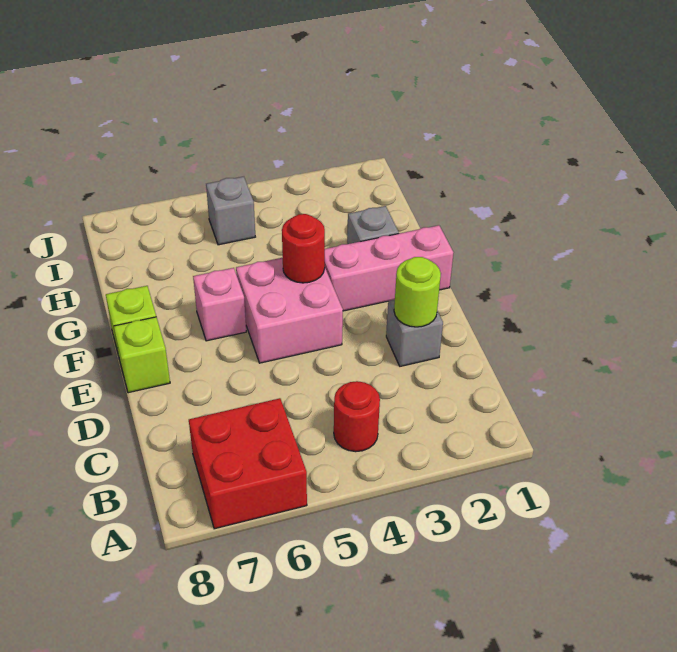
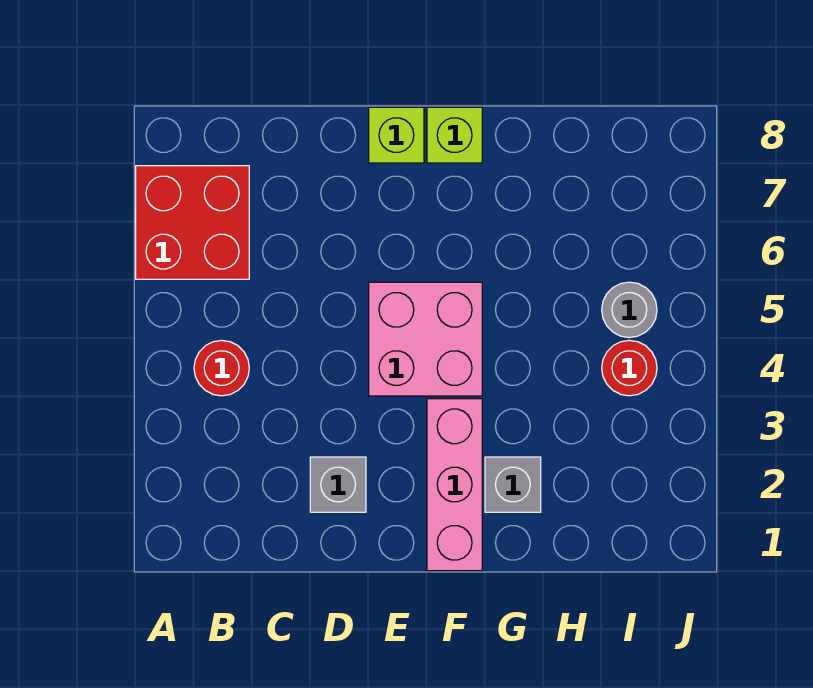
lime 1x1 round brick [394,257,441,327] -> none
red 1x1 round brick [282,214,325,283] -> red 1x1 round brick moved to [602,340,657,396]
pink 1x1 brick [193,268,246,341] -> none
grey 1x1 brick [206,177,255,245] -> grey 1x1 round brick [602,282,657,338]

